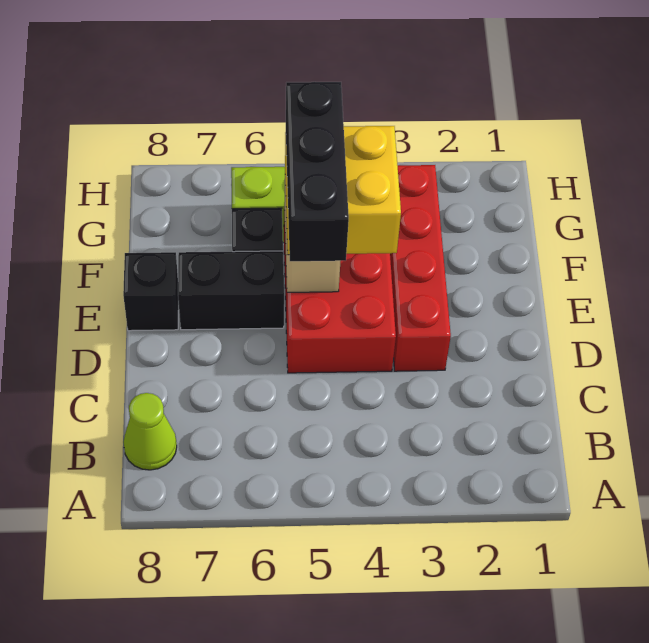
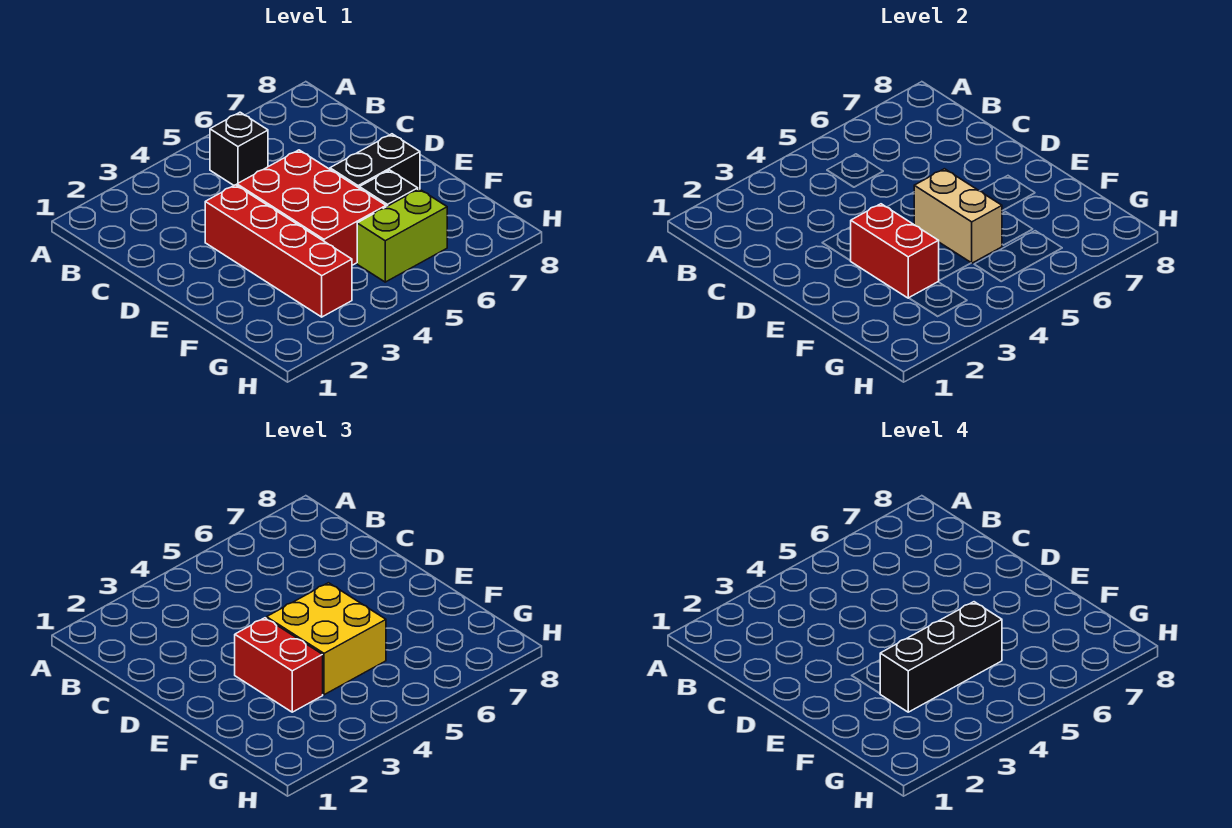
lime 1x1 cone [123,393,177,470] -> none
black 1x3 brick [286,82,349,261] -> black 1x3 brick turned to [880,602,1002,712]
none -> red 1x2 brick [851,204,939,298]
none -> red 1x2 brick [235,618,323,712]
black 1x1 brick [123,252,178,331] -> black 1x1 brick moved to [210,112,268,185]

